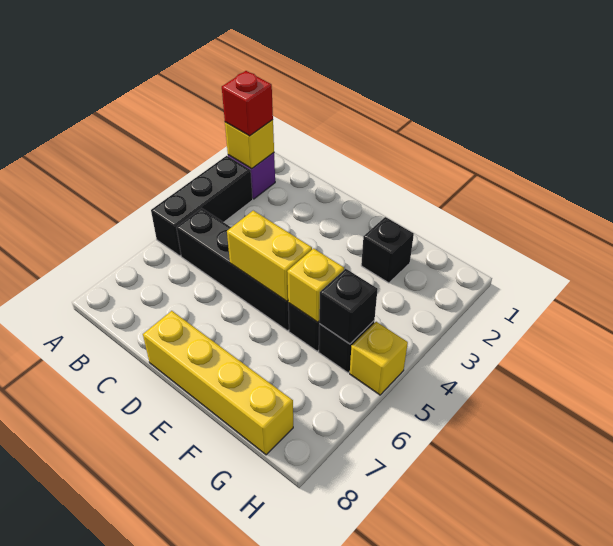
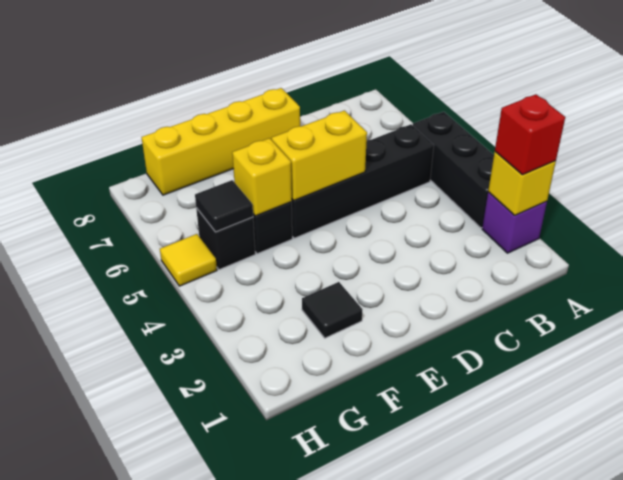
black 1x1 brick [361,217,414,283] -> black 1x1 tile [302,282,362,338]
black 1x1 brick [319,269,378,344] -> black 1x1 tile [195,180,253,232]
yellow 1x1 brick [350,322,408,395] -> yellow 1x1 tile [160,234,217,286]

